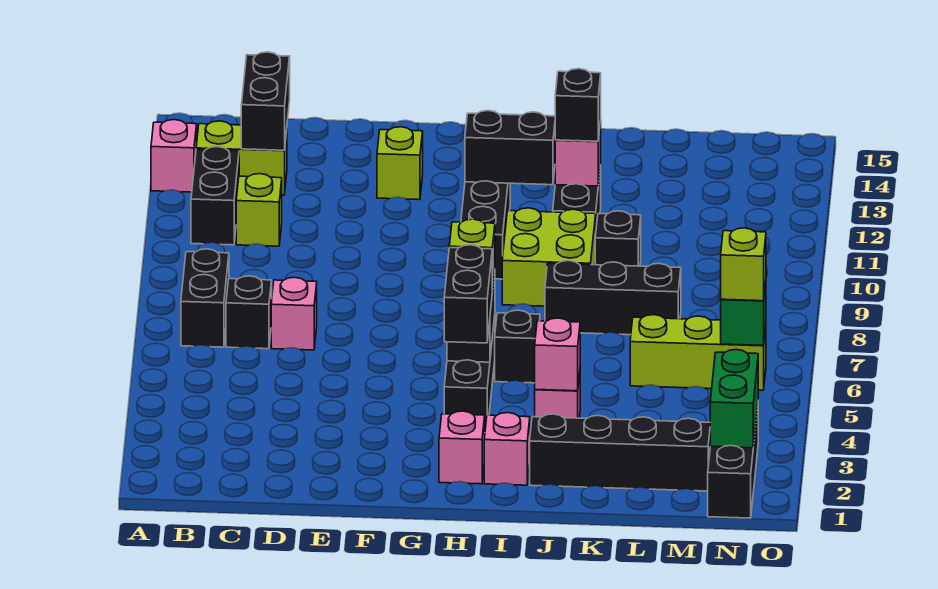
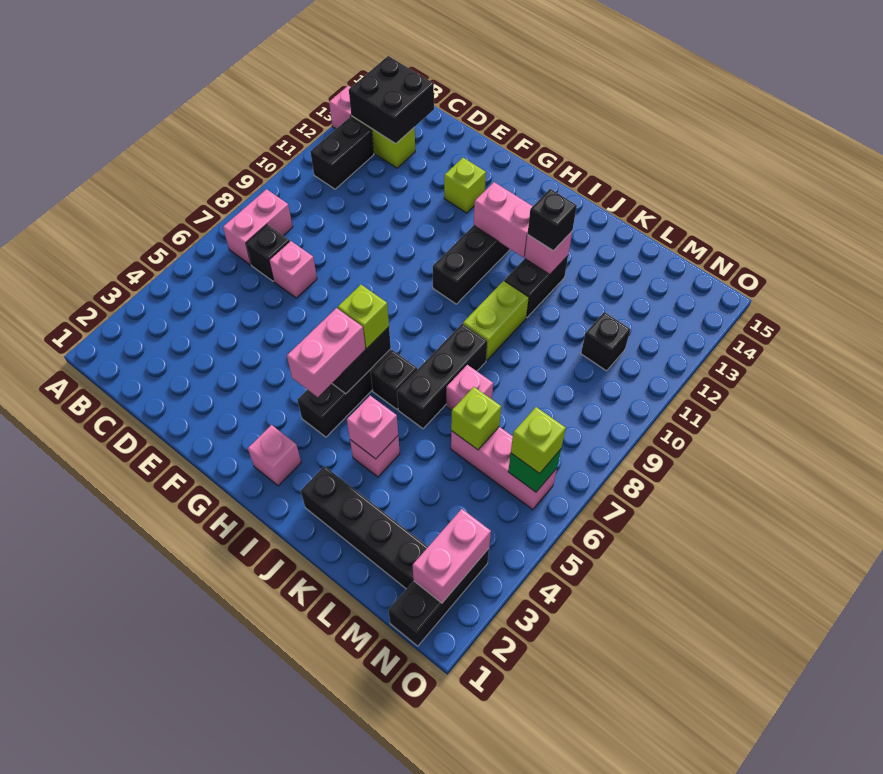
black 1x2 brick [181,249,229,347] -> pink 1x2 brick [223,189,293,265]
lime 1x1 brick [236,174,282,246] -> lime 1x1 brick moved to [451,387,501,450]
black 1x2 brick [241,52,290,150] -> black 2x2 brick [349,56,434,144]
black 1x2 brick [444,245,492,343] -> pink 1x2 brick [287,308,365,397]
black 1x2 brick [465,111,555,185] -> pink 1x2 brick [474,182,533,257]
pink 1x1 brick [484,413,530,485] -> pink 1x1 brick moved to [446,365,493,410]
lime 2x2 brick [502,208,596,306] -> lime 1x2 brick [463,281,529,360]
black 1x3 brick [545,261,681,335] -> black 1x3 brick turned to [397,324,487,429]
black 1x1 brick [595,211,641,266] -> black 1x1 brick moved to [581,312,631,371]
lime 1x3 brick [630,315,766,390] -> pink 1x3 brick [451,427,557,510]
green 1x2 brick [710,350,758,448] -> pink 1x2 brick [413,509,491,603]

